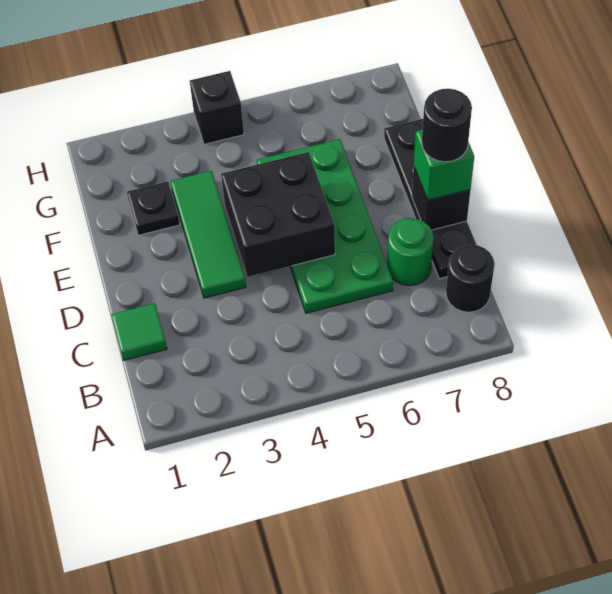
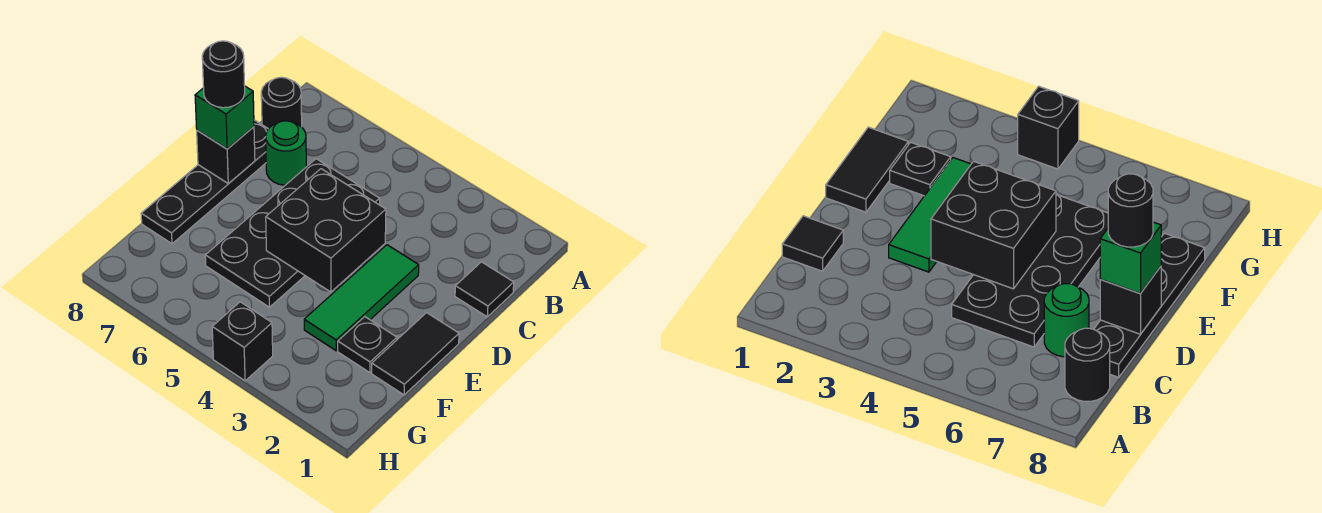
green 1x1 tile [111,303,167,361] -> black 1x1 tile [455,262,514,317]
green 2x4 plate [257,139,393,313] -> black 2x4 plate [205,159,380,307]
none -> black 1x2 tile [372,313,459,395]

